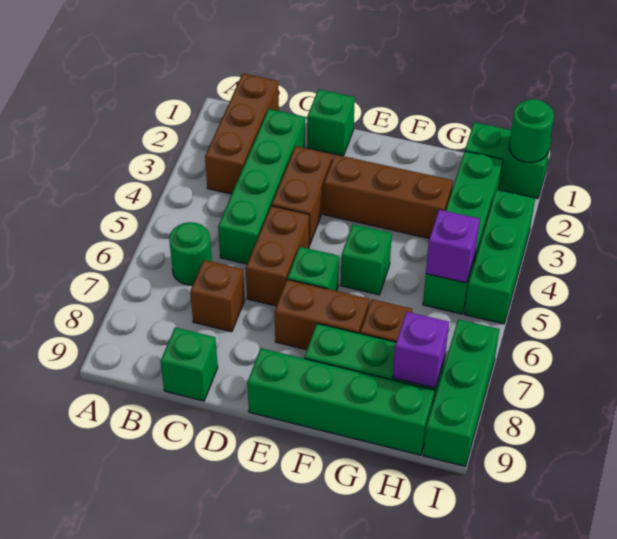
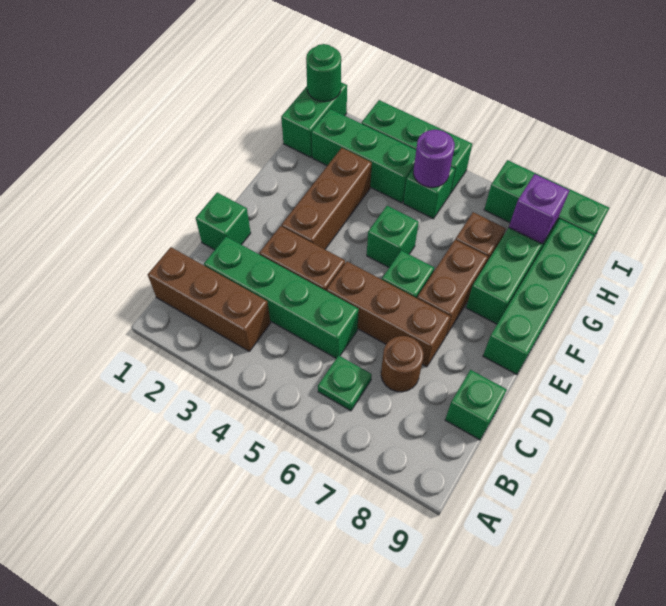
green 1x1 round brick [169,222,212,285] -> green 1x1 plate [318,355,372,411]
brown 1x1 brick [190,260,245,332] -> brown 1x1 round brick [381,336,424,392]
brown 1x2 brick [246,206,310,306] -> brown 1x3 brick [327,262,451,367]
purple 1x1 brick [426,210,480,283] -> purple 1x1 round brick [413,130,455,187]

